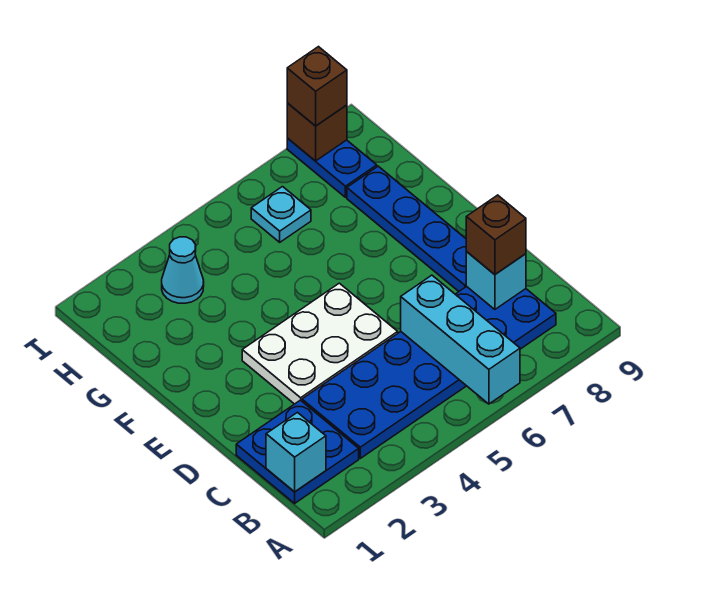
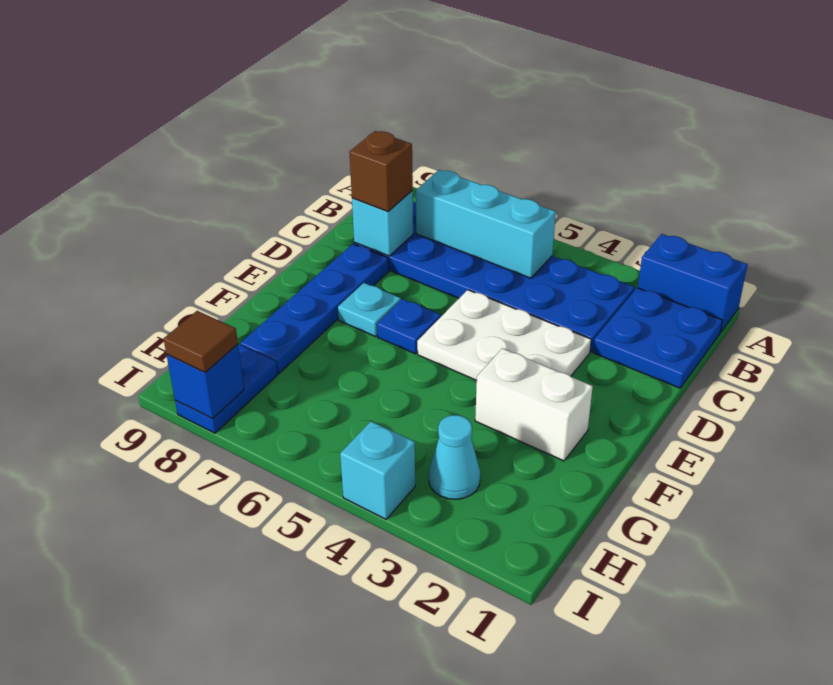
none -> blue 1x2 brick [638,234,747,333]
cyan 1x3 brick [401,275,520,404] -> cyan 1x3 brick turned to [416,170,556,278]
cyan 1x1 brick [266,413,326,492] -> cyan 1x1 brick moved to [340,421,415,519]
none -> blue 1x1 plate [377,299,441,354]
none -> white 1x2 brick [475,348,593,461]
cyan 1x1 plate [251,187,311,242] -> cyan 1x1 plate moved to [338,283,401,336]
brown 1x1 brick [287,103,347,161] -> blue 1x1 brick [167,344,244,418]
brown 1x1 brick [287,47,347,126] -> brown 1x1 tile [164,311,238,372]

